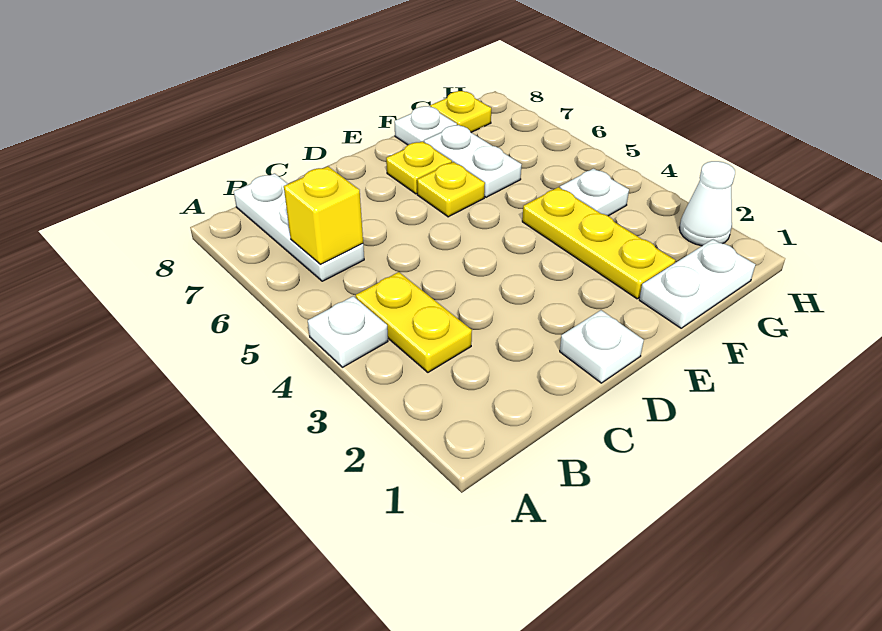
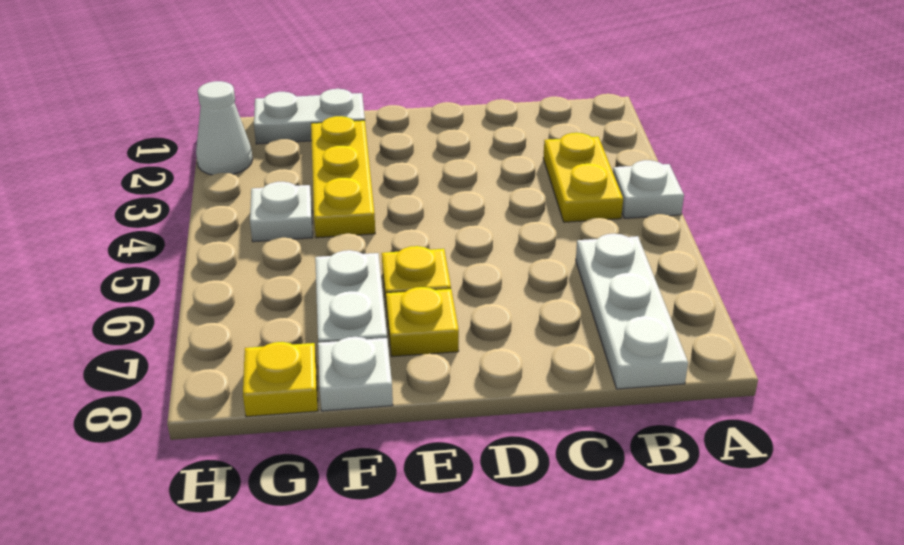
yellow 1x1 brick [284,166,363,264] -> none
white 1x1 plate [560,310,644,383] -> none

